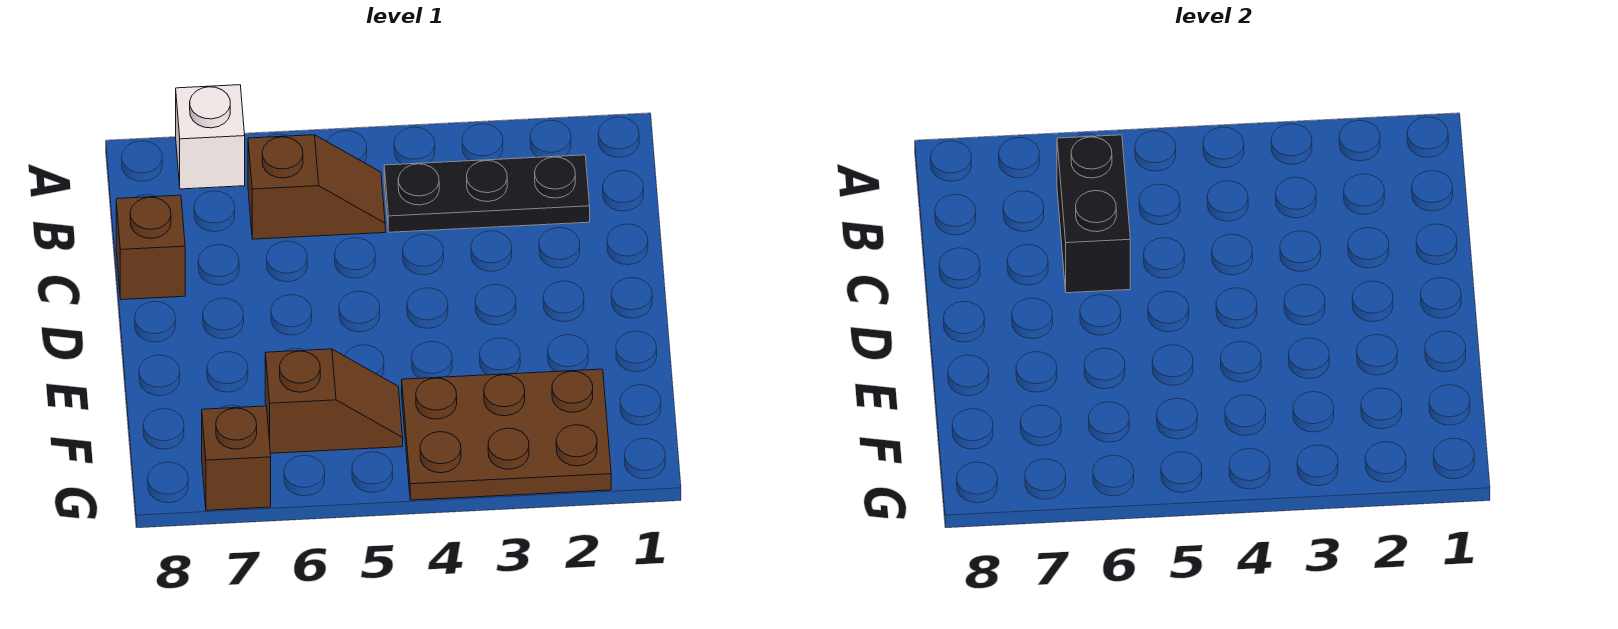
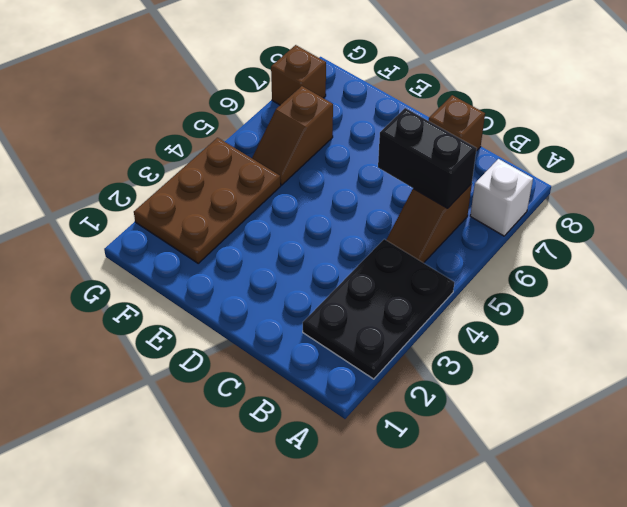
black 1x3 plate [384,155,590,232] -> black 2x3 plate [303,239,454,379]

